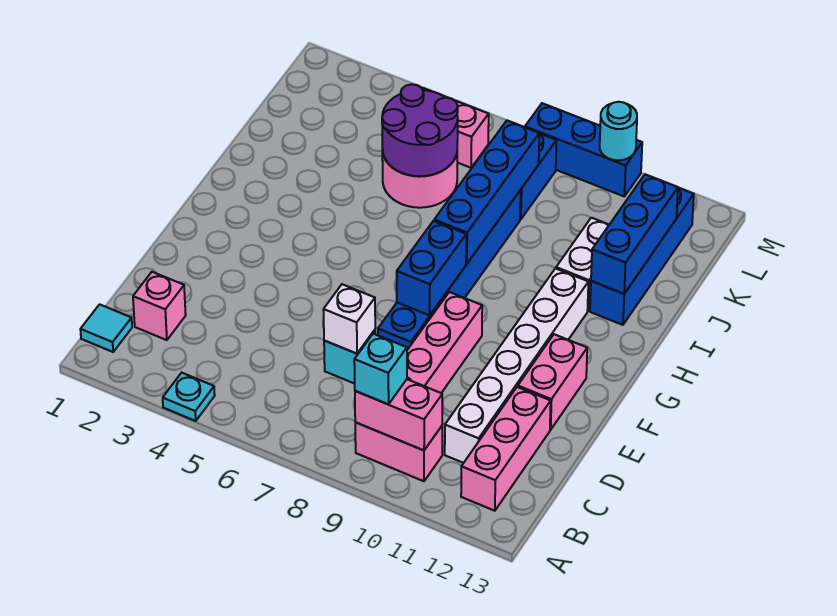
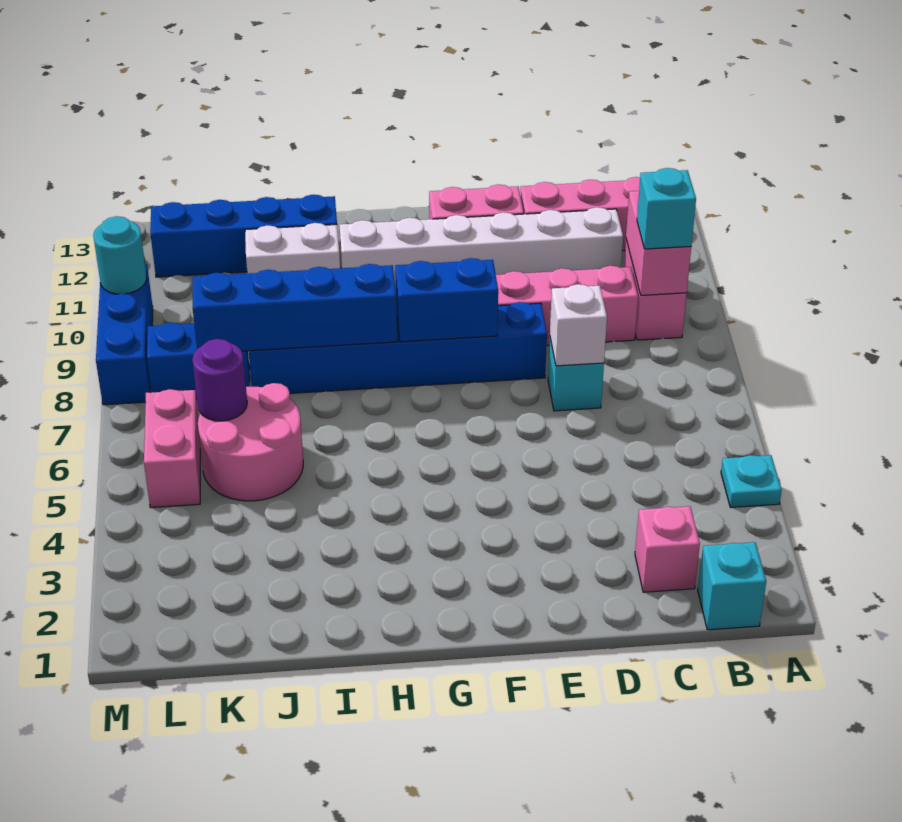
cyan 1x1 tile [80,304,132,352] -> cyan 1x1 brick [698,542,766,630]
blue 1x3 brick [591,174,678,294] -> none
purple 2x2 round brick [382,84,458,176] -> purple 1x1 round brick [192,339,247,421]

